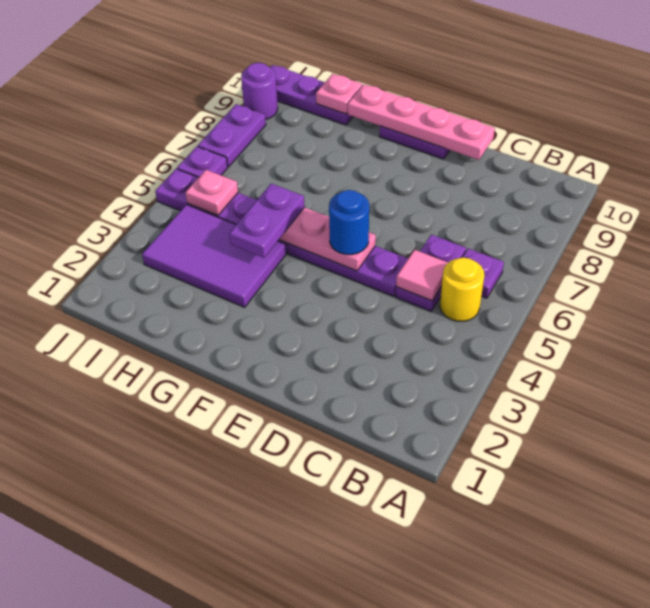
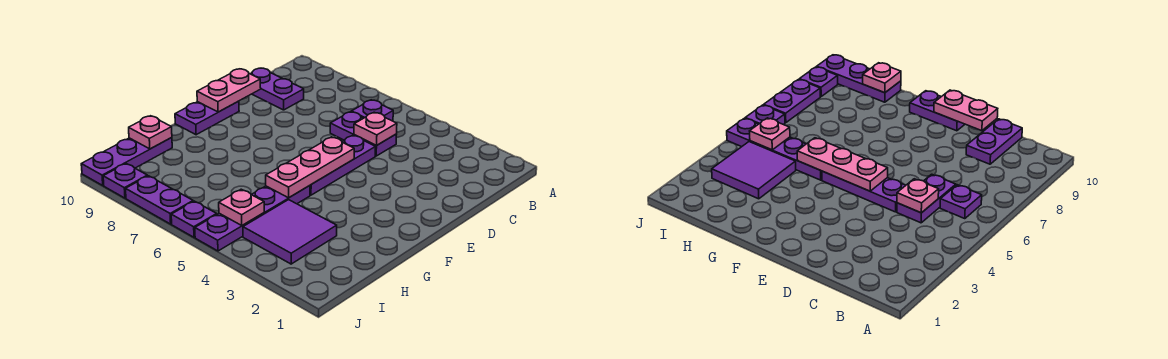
yellow 1x1 round brick [440,257,484,321] -> none
pink 1x1 tile [396,250,448,301] -> pink 1x1 plate [354,112,397,145]
pink 1x4 plate [348,84,495,160] -> pink 1x2 plate [197,69,261,112]
blue 1x1 round brick [329,190,369,255] -> none
purple 2x3 tile [142,205,286,307] -> purple 2x2 tile [243,200,337,264]
purple 1x2 plate [229,184,305,258] -> purple 1x2 plate moved to [251,68,304,110]
purple 1x1 round brick [241,63,278,119] -> purple 1x1 plate [103,164,147,198]

